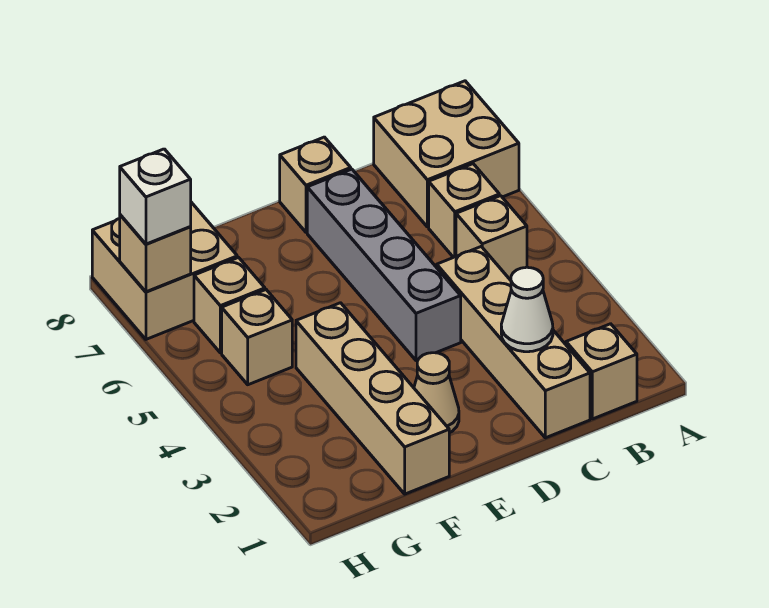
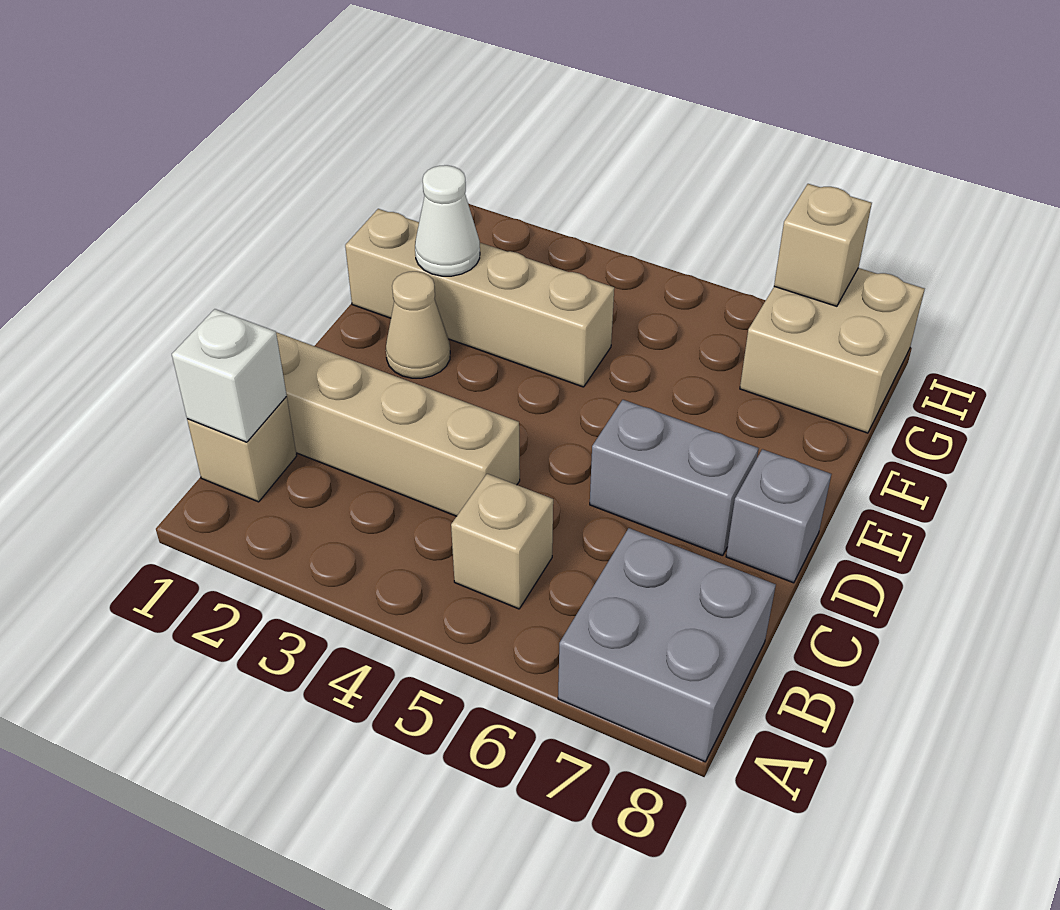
tan 2x2 brick [374,81,519,227] -> grey 2x2 brick [558,528,776,762]
tan 1x1 brick [429,164,499,258] -> none
white 1x1 cone [501,267,553,352] -> white 1x1 cone moved to [415,165,480,276]
grey 1x4 brick [307,169,461,360] -> grey 1x2 brick [590,400,759,556]
tan 1x1 brick [280,137,351,232] -> grey 1x1 brick [726,449,831,583]
tan 1x1 brick [222,290,292,385] -> none
tan 1x1 brick [194,258,265,353] -> none
white 1x1 brick [120,149,191,244] -> white 1x1 brick moved to [172,309,287,442]

